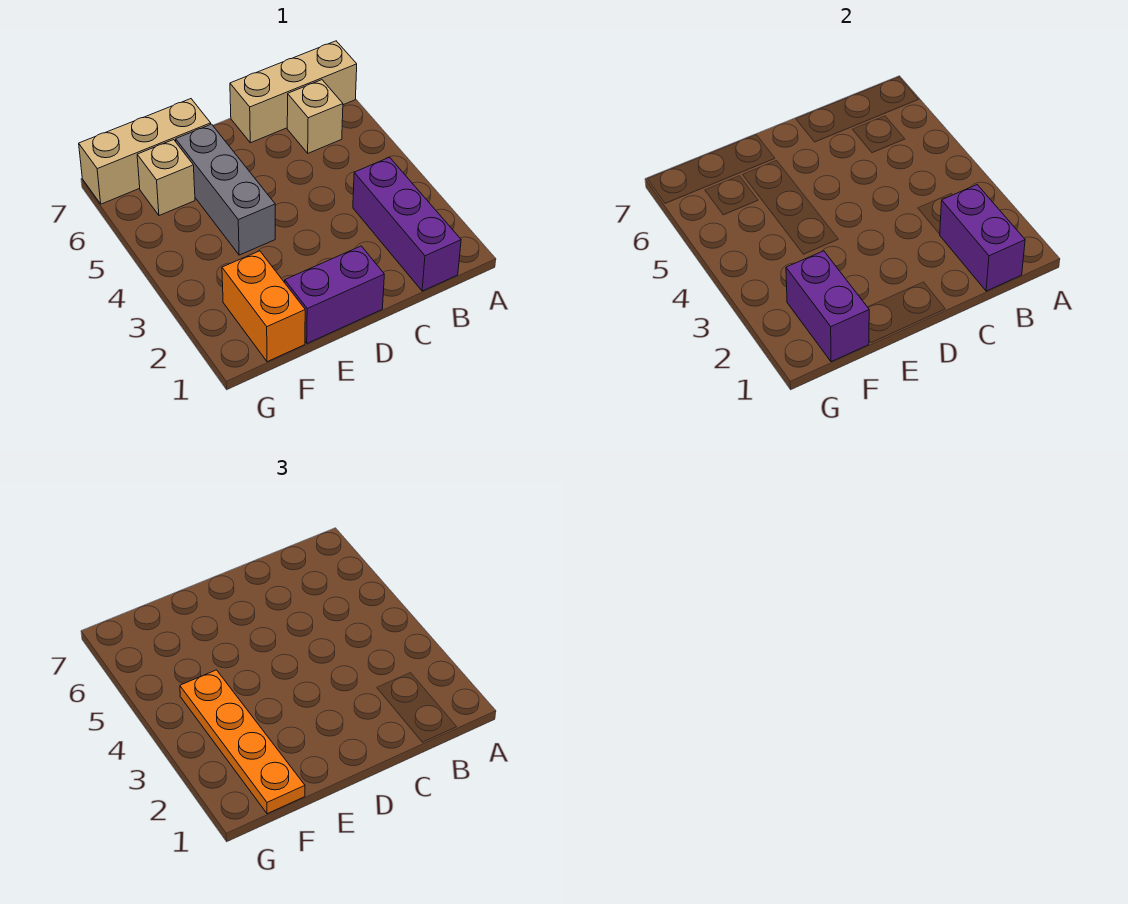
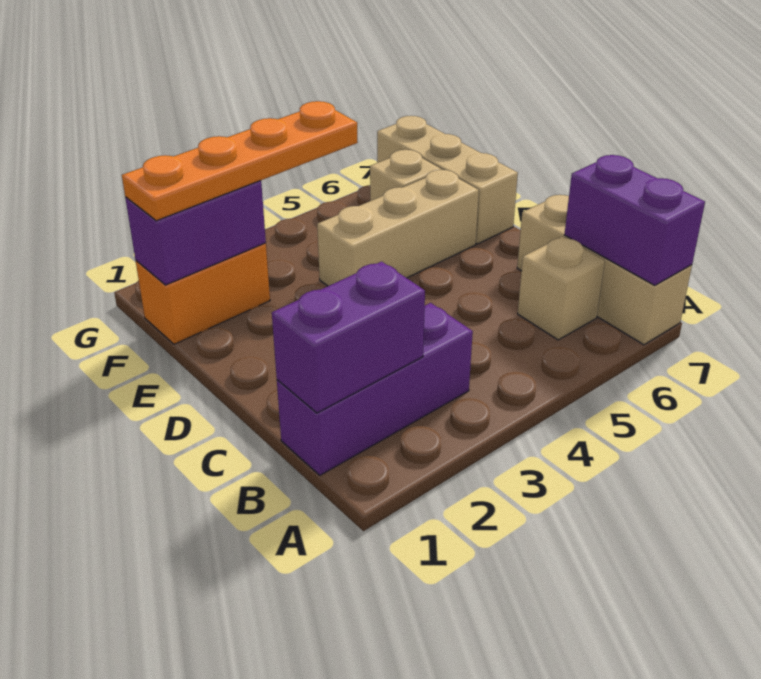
purple 1x2 brick [285,246,384,343] -> purple 1x2 brick moved to [564,155,705,285]
grey 1x3 brick [176,124,275,255] -> tan 1x3 brick [317,169,479,286]

